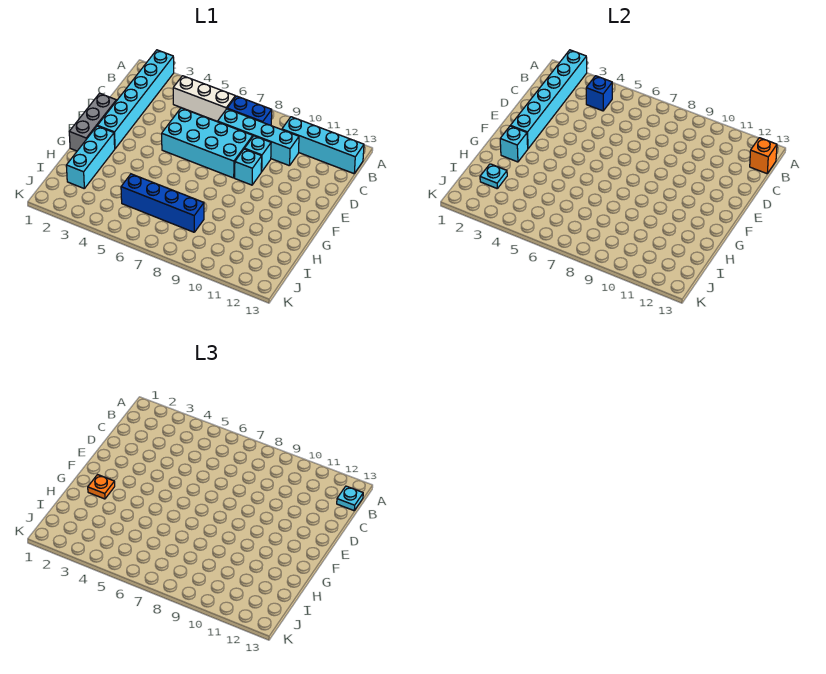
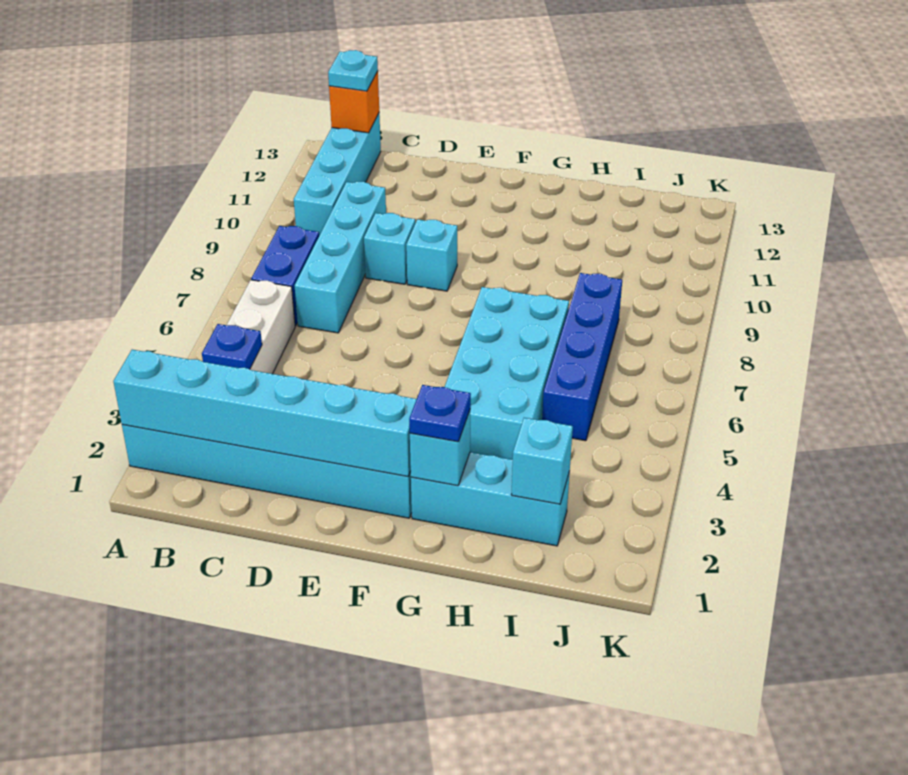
blue 1x1 brick [586,76,612,111] -> blue 1x1 plate [202,324,262,369]
cyan 2x4 brick [162,108,253,178] -> cyan 2x4 brick moved to [445,287,569,460]
grey 1x3 brick [69,93,116,151] -> none
orange 1x1 plate [88,475,115,499] -> blue 1x1 plate [409,385,471,442]
cyan 1x1 plate [480,164,507,188] -> cyan 1x1 brick [512,418,573,504]

